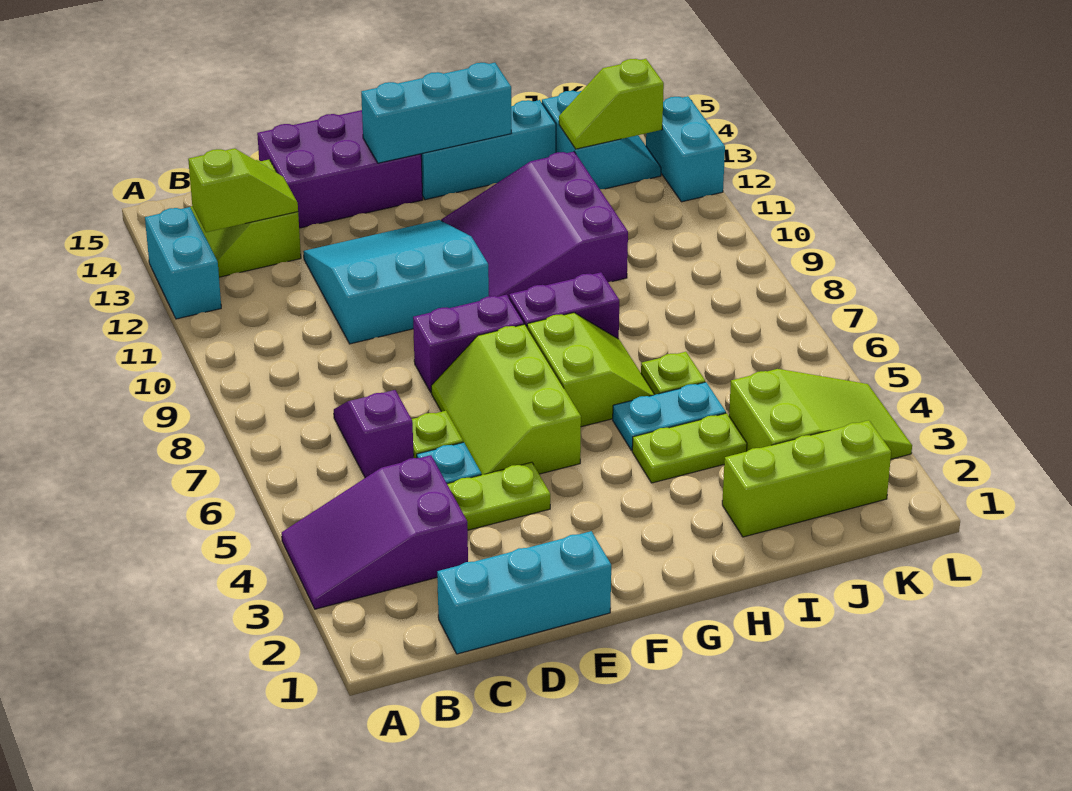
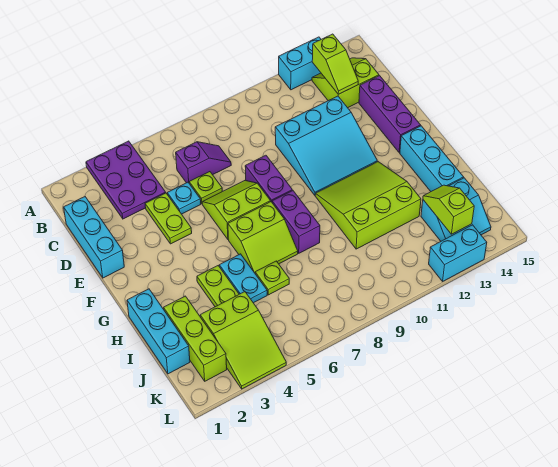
purple 2x3 slope [282,455,468,609] -> purple 2x3 plate [86,141,166,219]
cyan 3x3 slope [303,220,489,344] -> cyan 3x3 slope turned to [275,96,377,195]
purple 2x3 brick [257,110,423,228] -> purple 1x3 brick [359,76,420,153]
lime 2x3 slope [431,324,581,475] -> lime 2x2 slope [202,181,271,239]
cyan 1x3 brick [361,63,511,163] -> cyan 1x3 brick moved to [127,289,190,374]
purple 3x3 slope [441,152,628,297] -> lime 3x3 slope [315,162,421,249]

